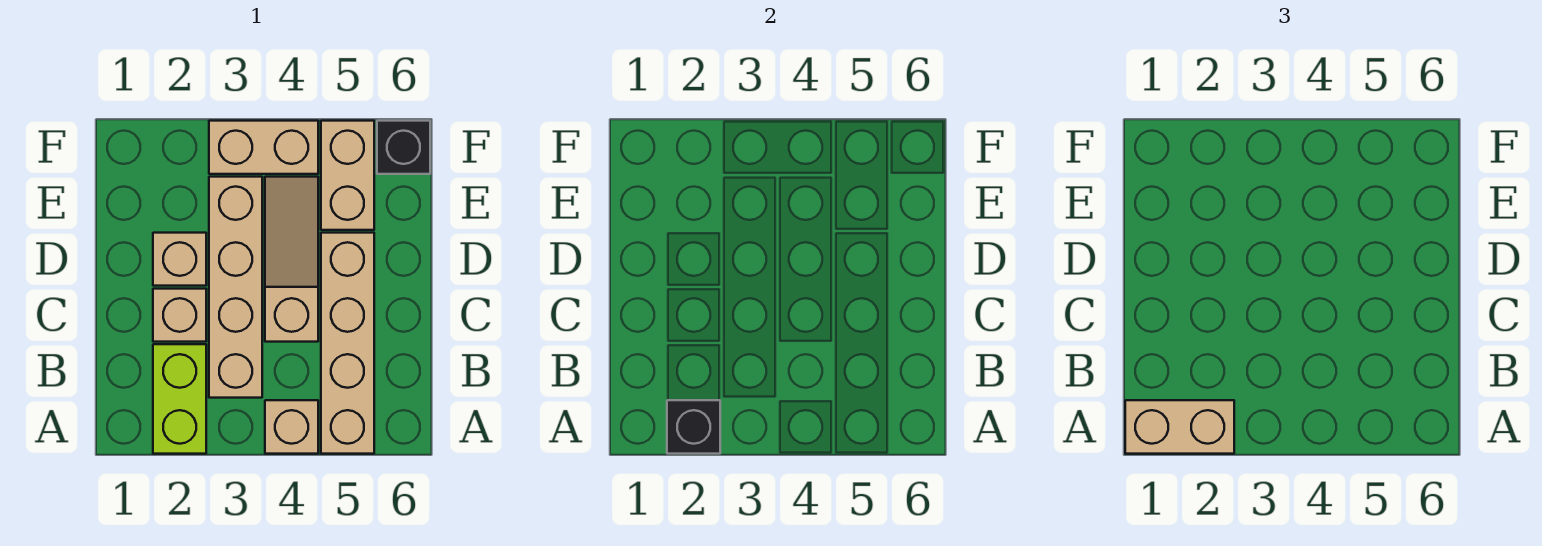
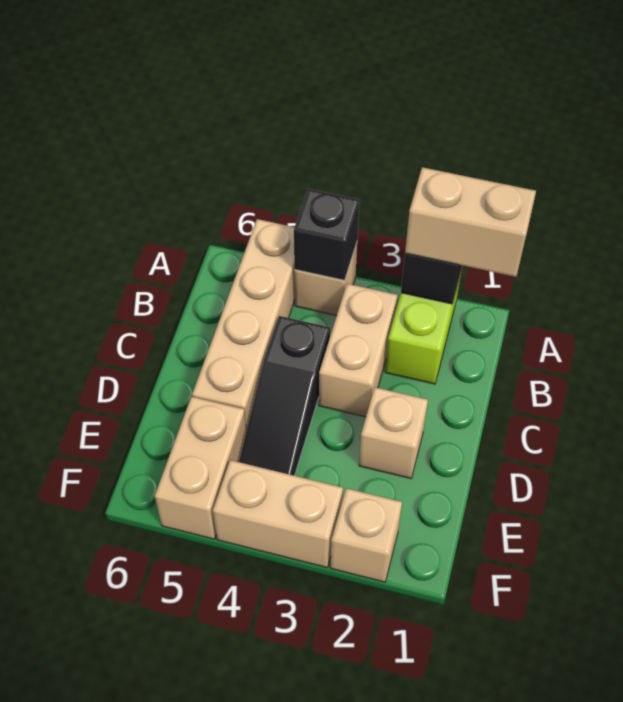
tan 1x4 brick [209,177,262,398] -> tan 1x2 brick [319,284,398,417]
tan 1x1 brick [153,289,206,342] -> tan 1x1 brick moved to [331,488,402,582]
tan 1x3 slope [265,177,318,342] -> black 1x3 slope [239,316,330,476]
black 1x1 brick [377,121,430,174] -> black 1x1 brick moved to [294,189,359,280]

